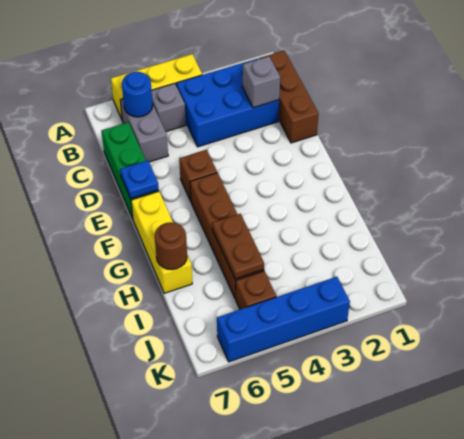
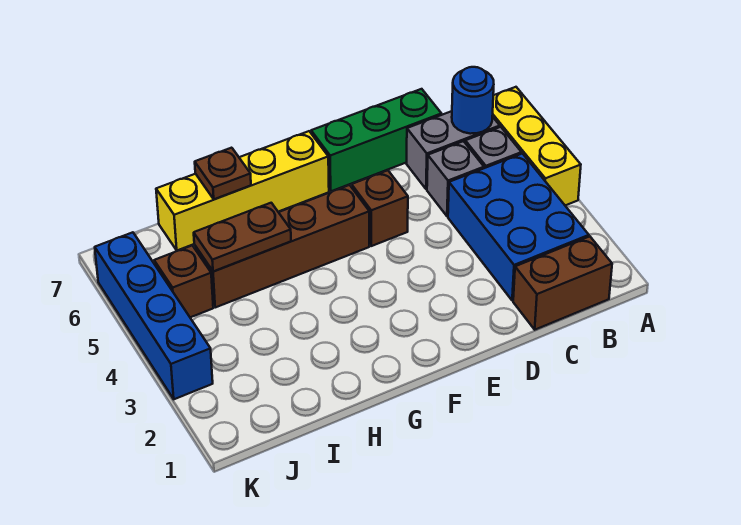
brown 1x3 brick [259,51,319,143] -> brown 1x2 brick [513,236,612,330]
grey 1x1 brick [242,56,280,108] -> grey 1x1 brick moved to [427,141,484,216]
blue 1x1 plate [120,160,159,199] -> none
yellow 1x3 brick [131,191,192,293] -> yellow 1x4 brick [156,131,329,250]
brown 1x1 round brick [155,222,187,270] -> brown 1x1 plate [195,148,251,199]

